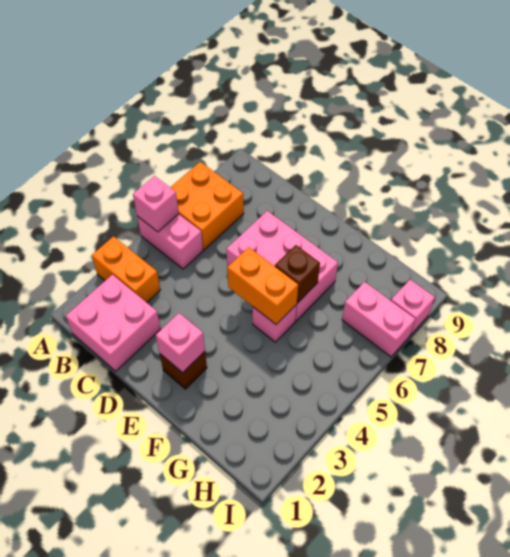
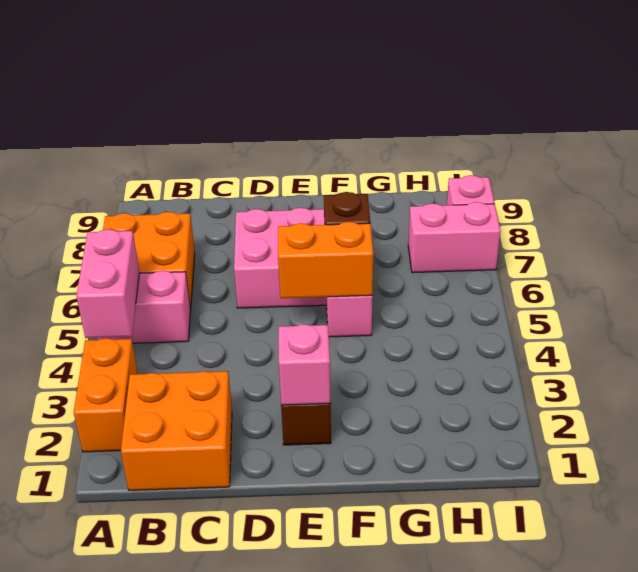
orange 1x2 brick [92,236,160,302] -> orange 1x2 brick turned to [74,338,138,452]
pink 1x1 brick [133,176,179,232] -> pink 1x2 brick [76,229,139,338]
pink 2x2 brick [66,275,161,371] -> orange 2x2 brick [121,371,232,490]

